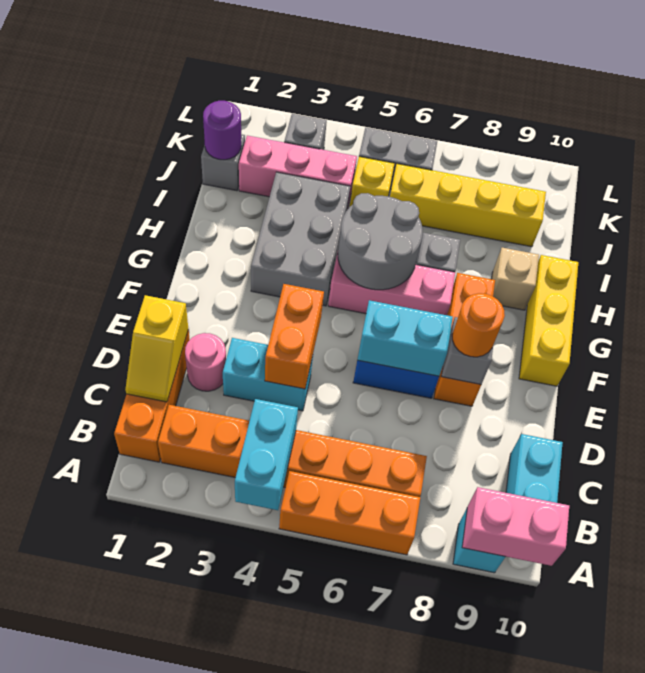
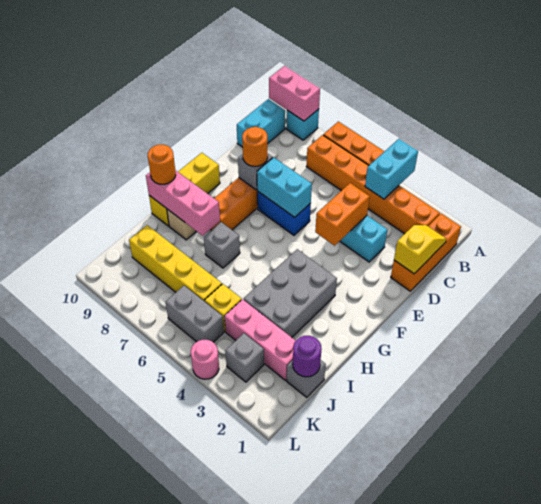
pink 1x1 round brick [185,333,226,391] -> pink 1x1 round brick moved to [191,340,219,379]
pink 1x3 brick [328,253,455,315] -> pink 1x3 brick moved to [146,170,220,236]
grey 2x2 round brick [338,193,423,290] -> none
none -> orange 1x1 round brick [148,145,176,184]

